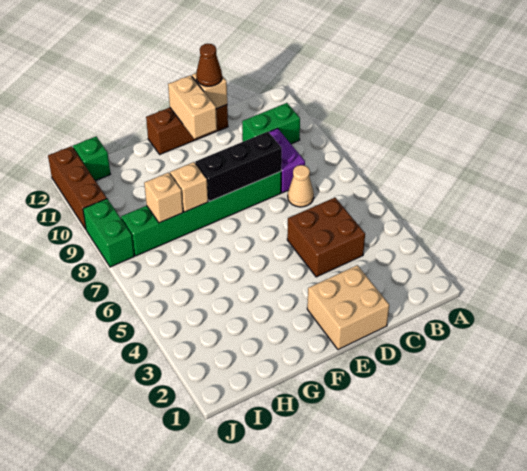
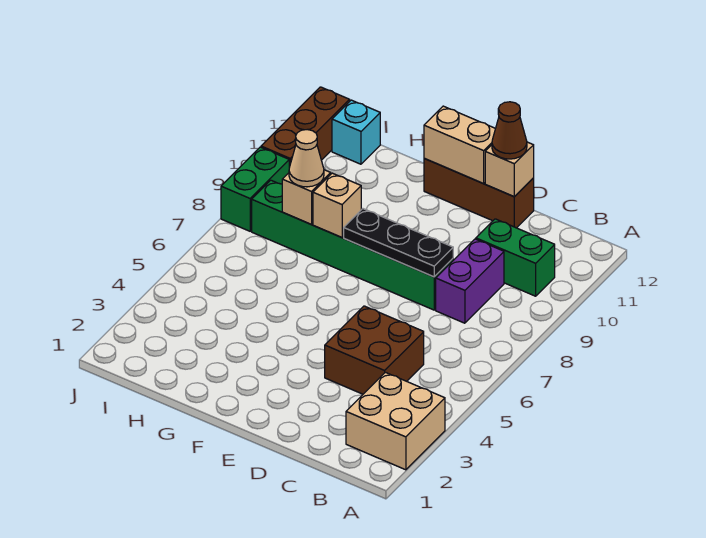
tan 1x1 cone [288,165,314,207] -> tan 1x1 cone moved to [289,130,324,187]
tan 2x2 brick [307,265,389,350] -> tan 2x2 brick moved to [346,372,445,470]
black 1x3 brick [195,132,282,202] -> black 1x3 plate [344,209,453,277]
tan 1x2 brick [168,75,217,139] -> tan 1x2 brick turned to [424,106,495,184]
green 1x1 brick [73,137,110,181] -> cyan 1x1 brick [332,100,380,164]

